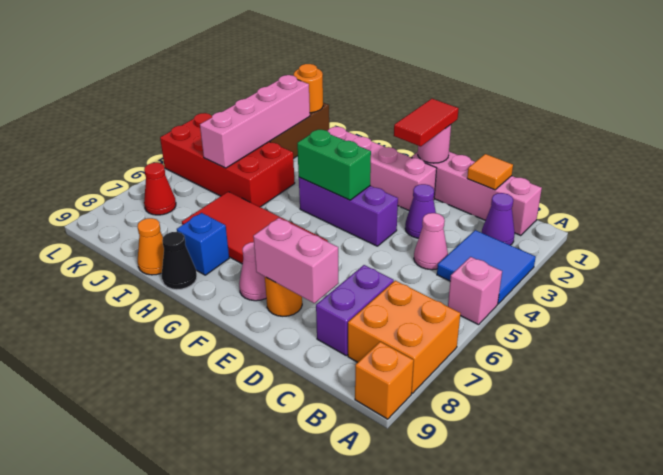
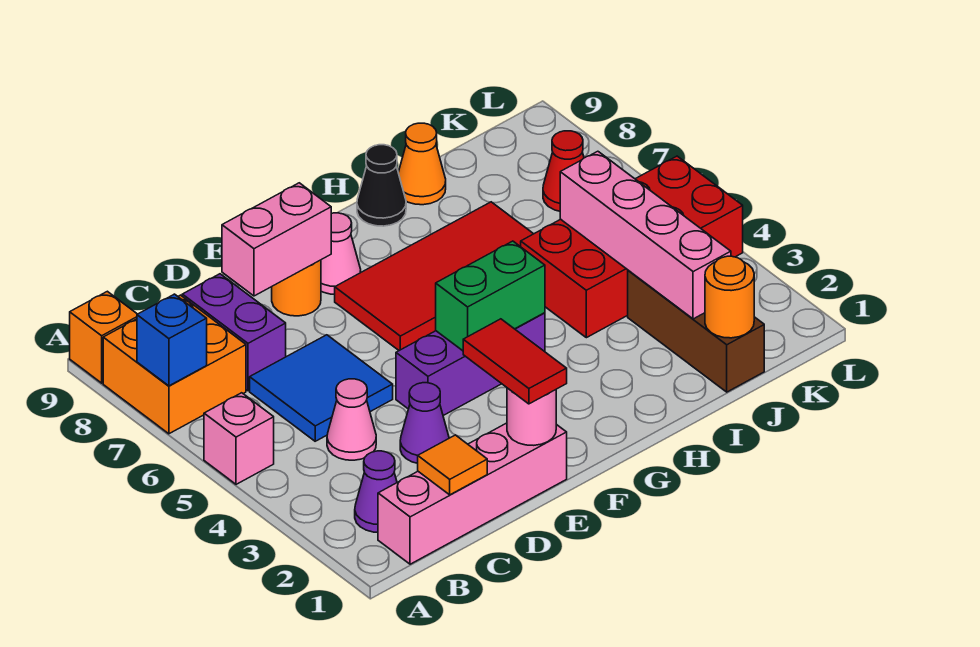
blue 2x2 tile [437,230,536,304] -> blue 2x2 tile moved to [250,335,393,441]
pink 1x4 brick [328,127,437,210] -> none
blue 1x1 brick [177,213,229,275] -> blue 1x1 brick moved to [137,294,207,386]

